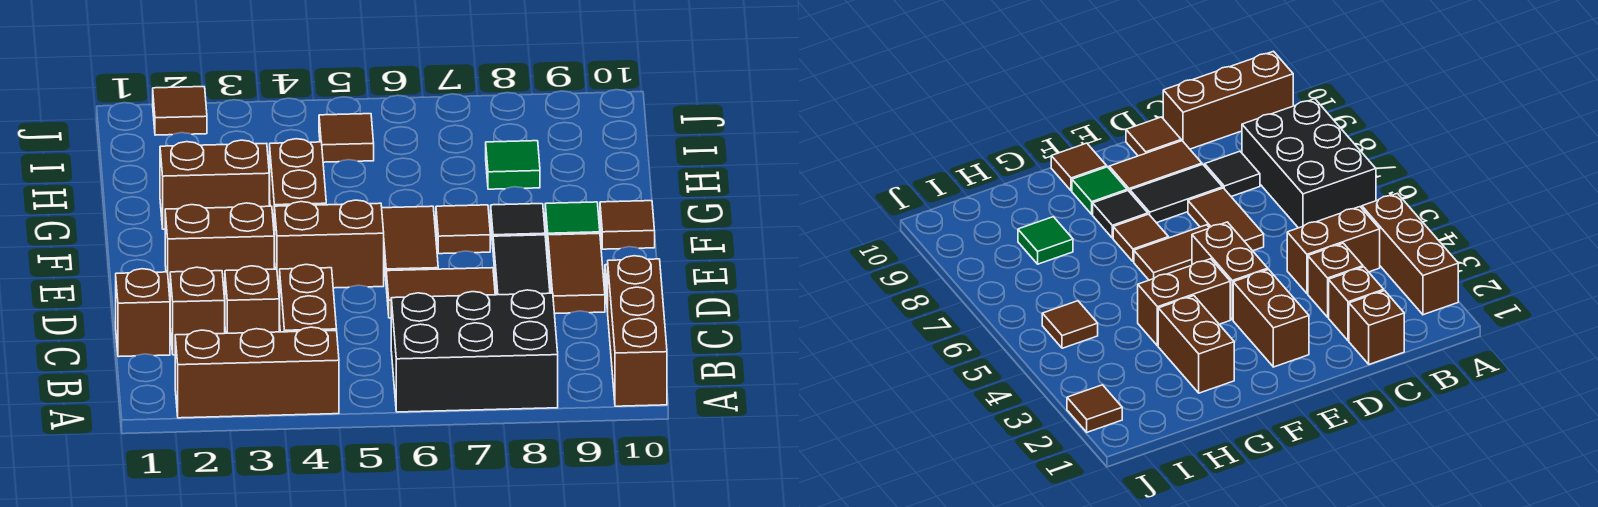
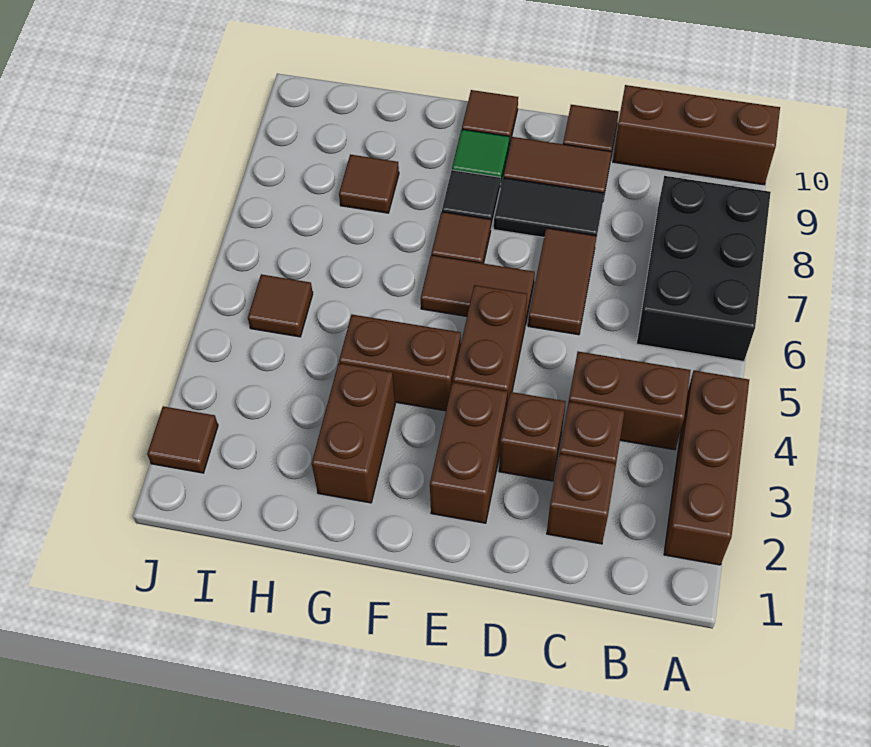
brown 1x1 brick [116,269,170,357] -> brown 1x1 brick moved to [499,392,566,481]
black 1x1 tile [1205,151,1260,196] -> none
green 1x1 tile [486,141,540,189] -> brown 1x1 tile [339,155,399,213]

